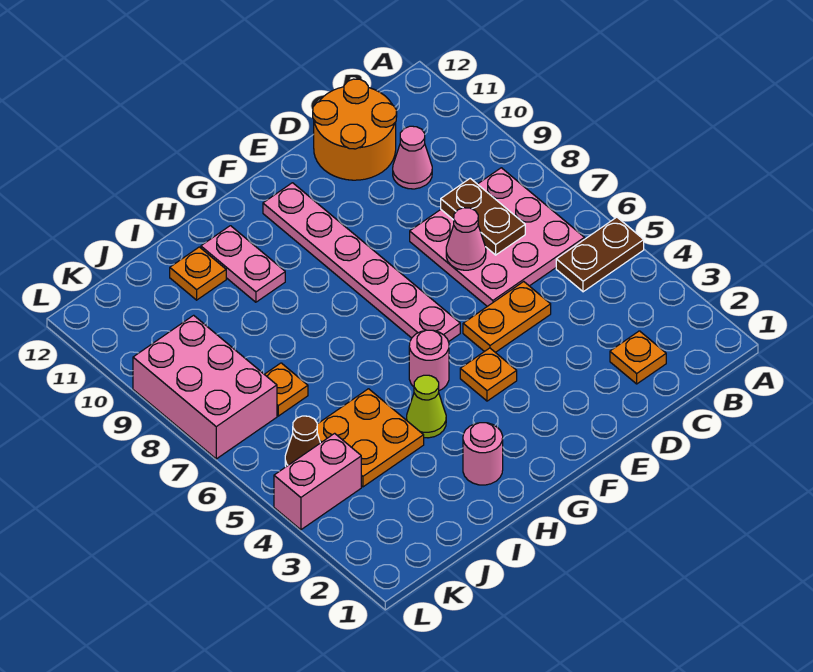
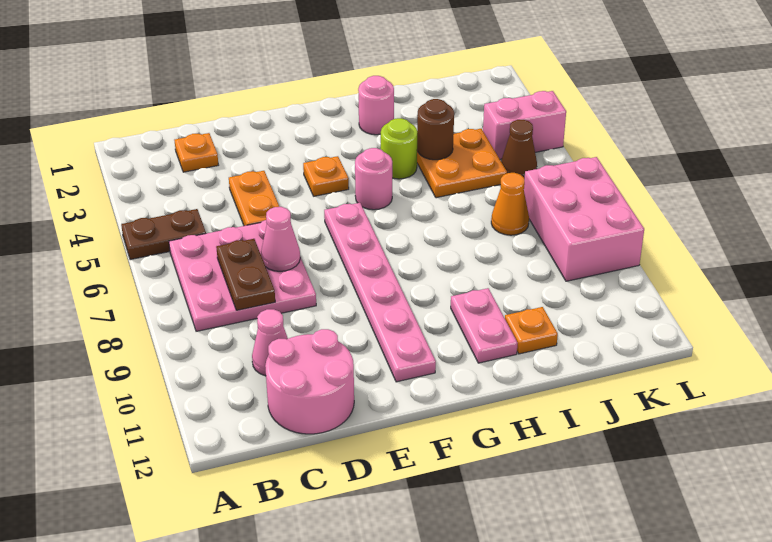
orange 2x2 round brick [313,79,397,180] -> pink 2x2 round brick [265,329,354,434]
orange 1x2 plate [463,282,551,352] -> orange 1x2 plate turned to [229,171,279,226]
lime 1x1 cone [407,375,446,438] -> lime 1x1 round brick [381,118,417,179]
none -> brown 1x1 round brick [417,99,454,160]
orange 1x1 plate [264,363,308,416] -> orange 1x1 cone [491,173,529,235]

